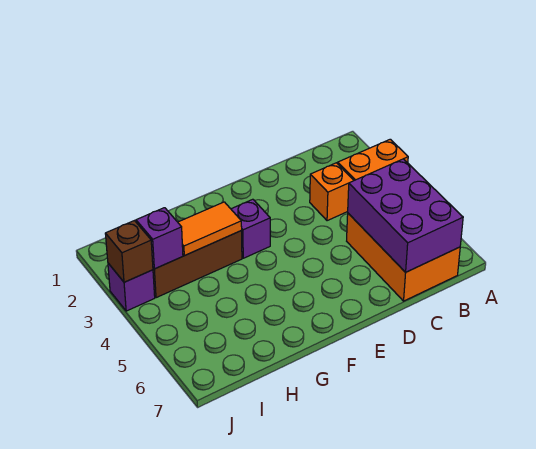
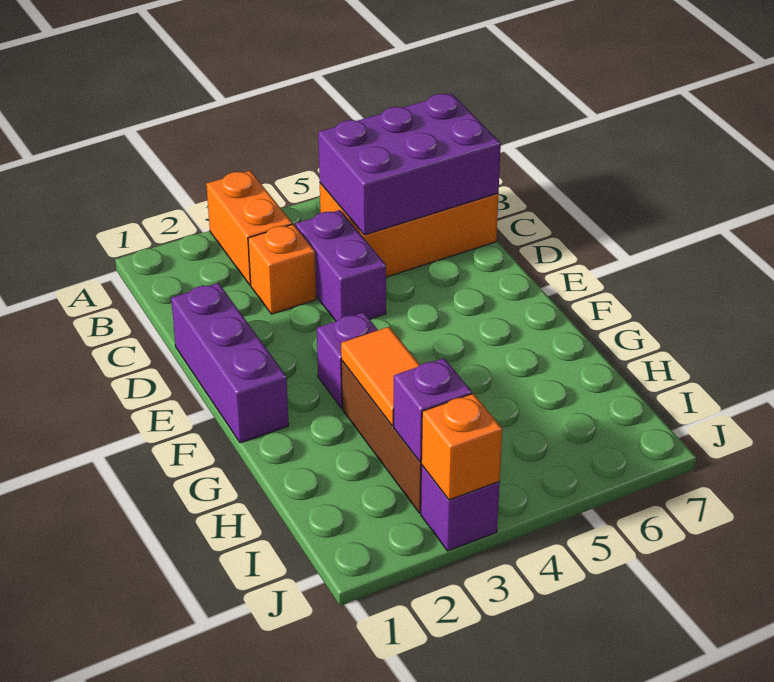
none -> purple 1x2 brick [296,210,386,321]
none -> purple 1x3 brick [171,283,289,443]
brown 1x1 brick [105,221,153,282] -> orange 1x1 brick [421,394,502,500]

